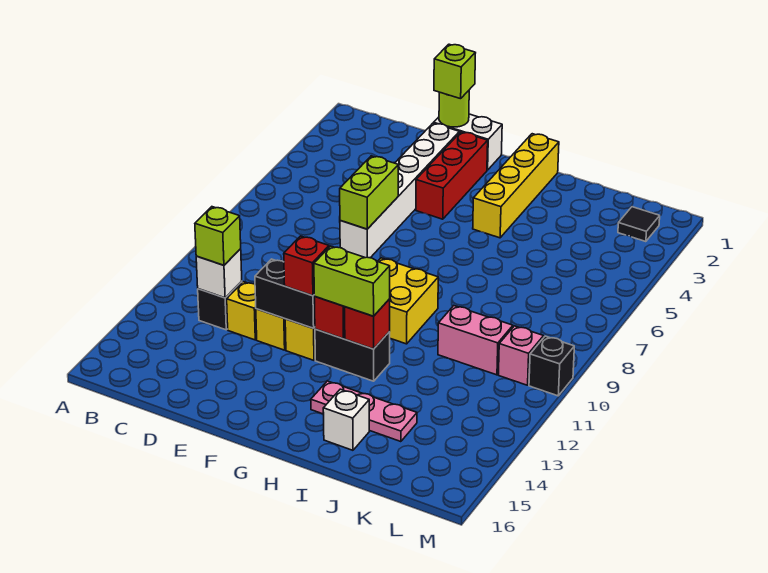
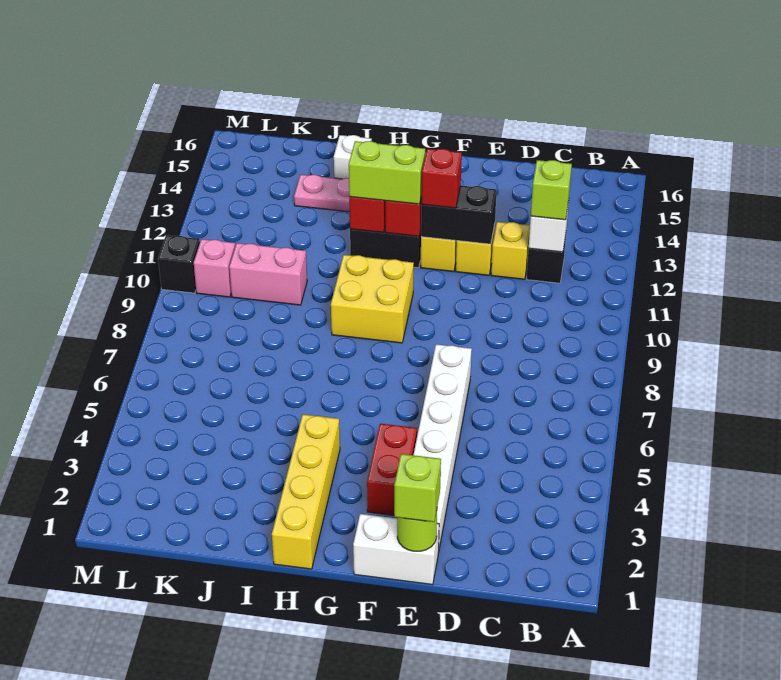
lime 1x2 brick [340,156,398,229] -> none
red 1x3 brick [416,132,488,219] -> red 1x2 brick [367,424,417,515]
black 1x1 tile [618,207,660,242] -> none

